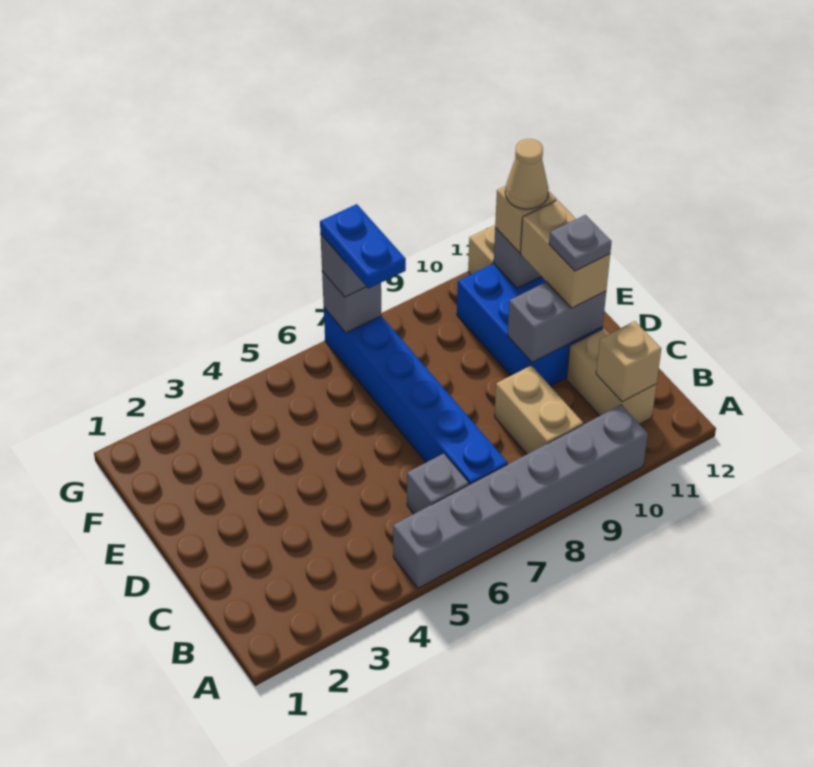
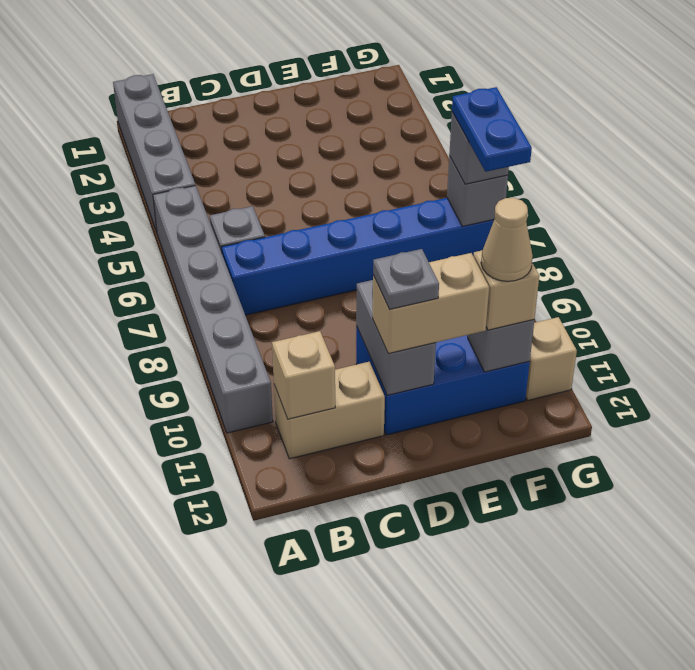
none -> grey 1x4 brick [113,74,195,232]
tan 1x2 brick [495,365,583,454] -> none
blue 1x2 plate [320,204,406,289] -> blue 1x2 plate turned to [452,87,532,172]

